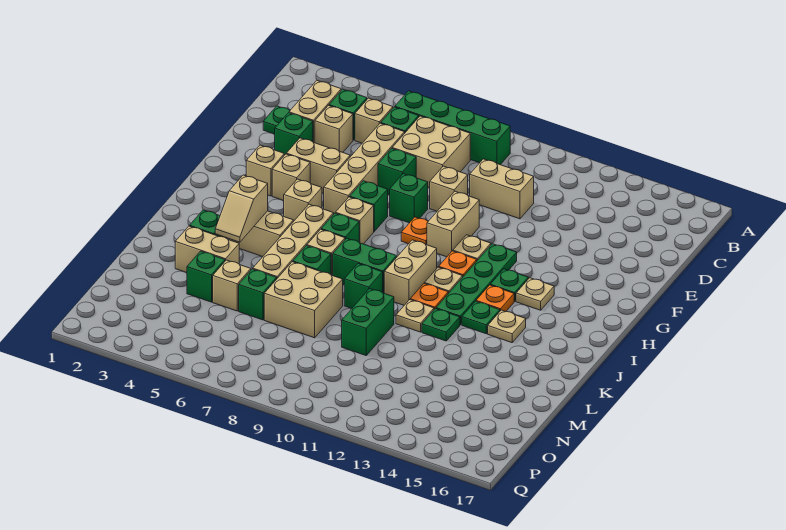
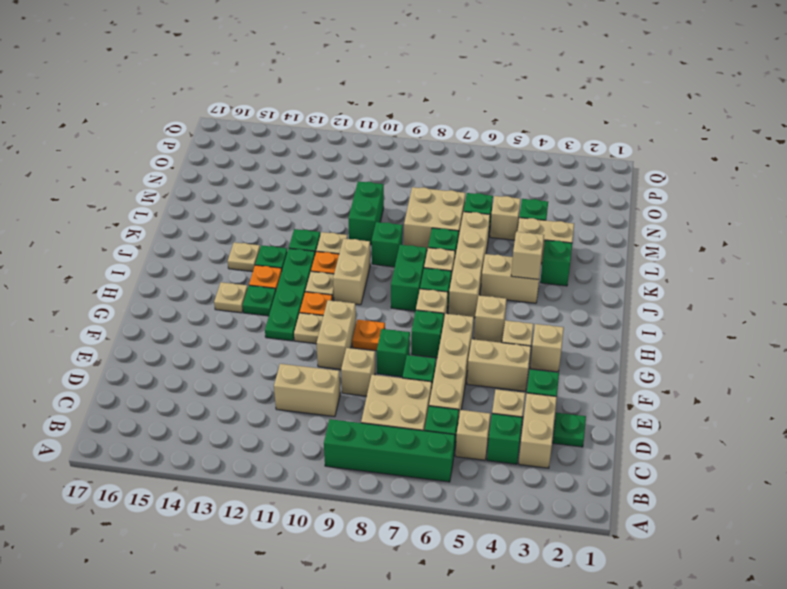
green 1x2 brick [333,238,397,293] -> green 1x2 brick turned to [391,245,427,311]

